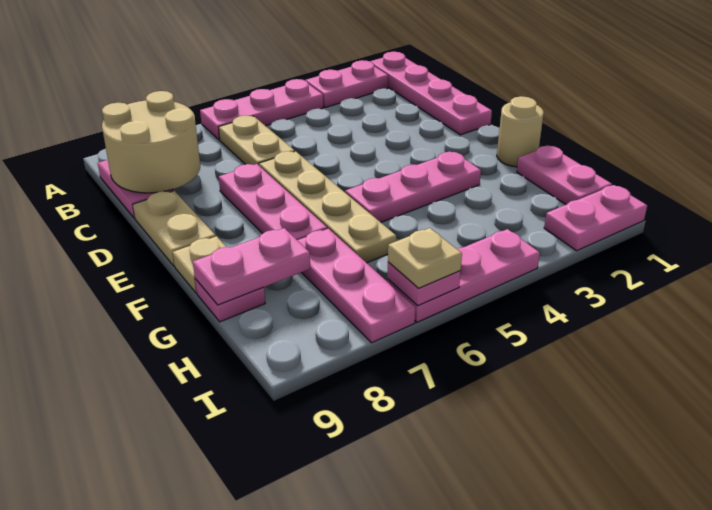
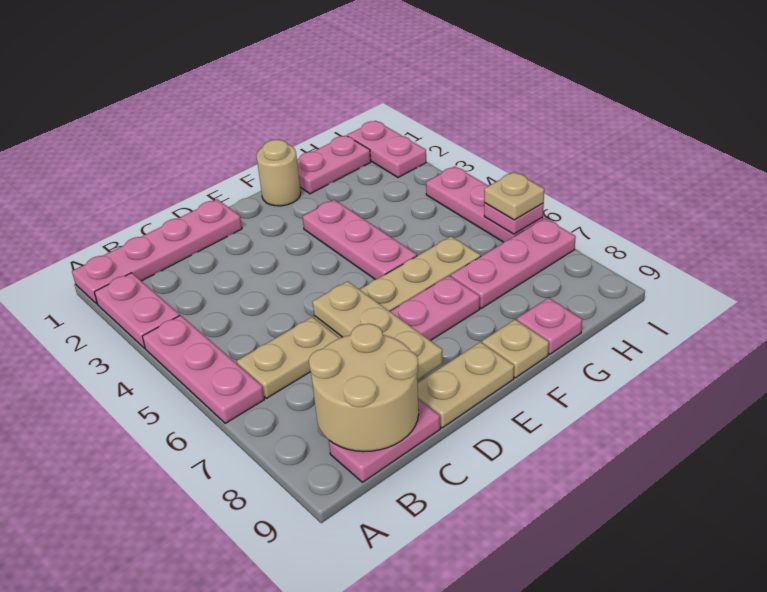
none -> tan 1x3 plate [313,281,443,380]
pink 1x2 plate [193,228,310,305] -> none

